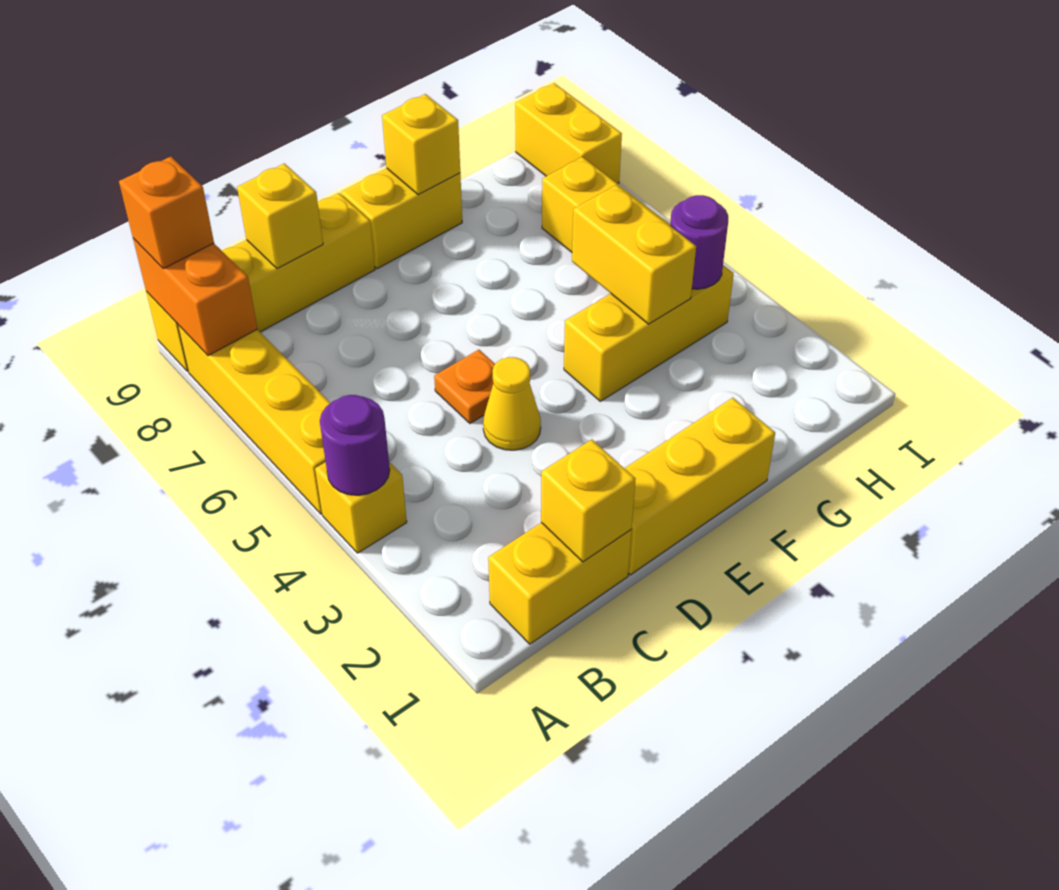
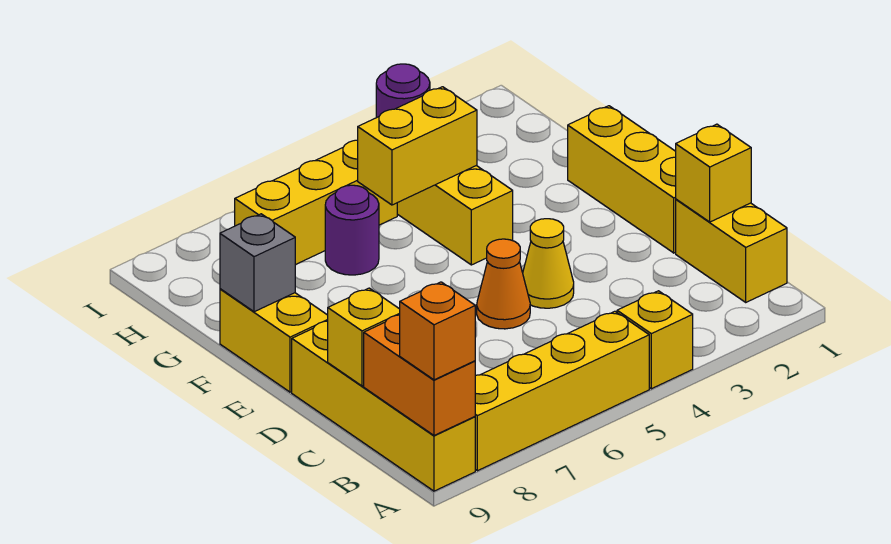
purple 1x1 round brick [320,395,390,495] -> purple 1x1 round brick moved to [325,185,379,275]
orange 1x2 brick [133,238,257,356] -> orange 1x2 brick turned to [364,315,475,435]
orange 1x1 plate [434,350,495,424] -> orange 1x1 cone [477,239,530,329]
yellow 1x1 brick [382,94,460,195] -> grey 1x1 brick [220,214,295,312]
yellow 1x2 brick [515,83,622,184] -> none

